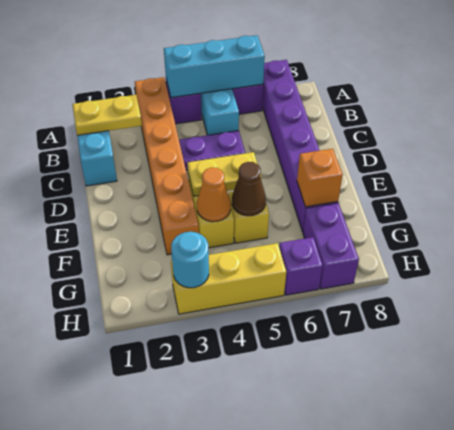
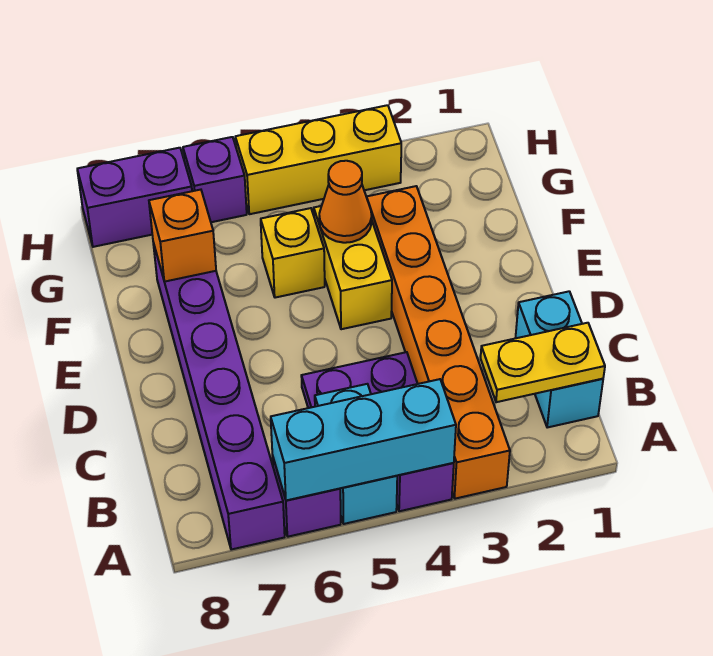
yellow 1x2 plate [187,152,261,196] -> none
brown 1x1 cone [232,162,266,216] -> none
purple 1x2 brick [303,203,359,289] -> purple 1x2 brick turned to [77,148,192,247]
cyan 1x1 round brick [171,232,209,288] -> none

